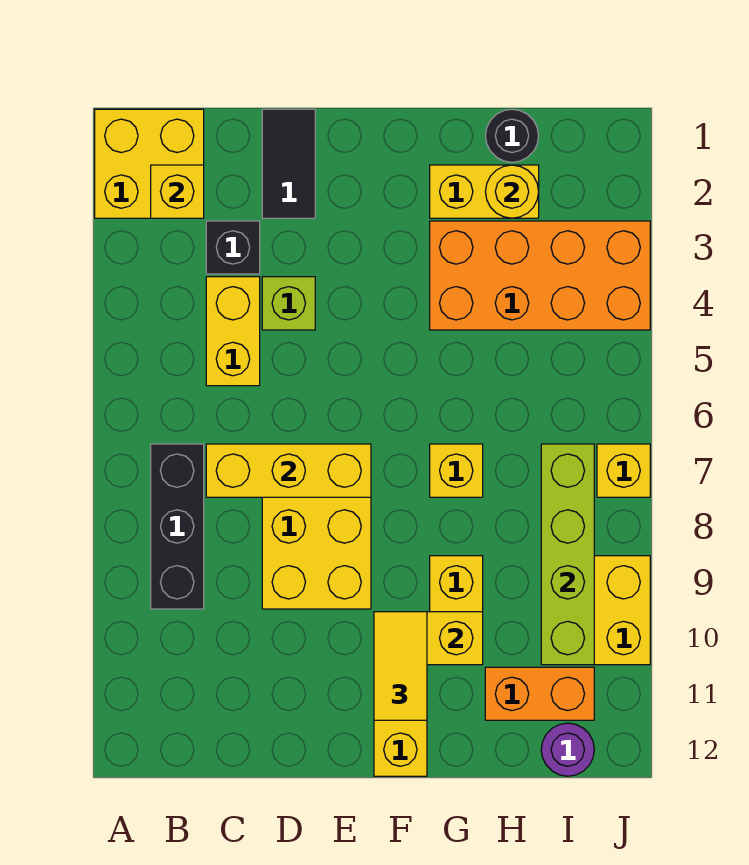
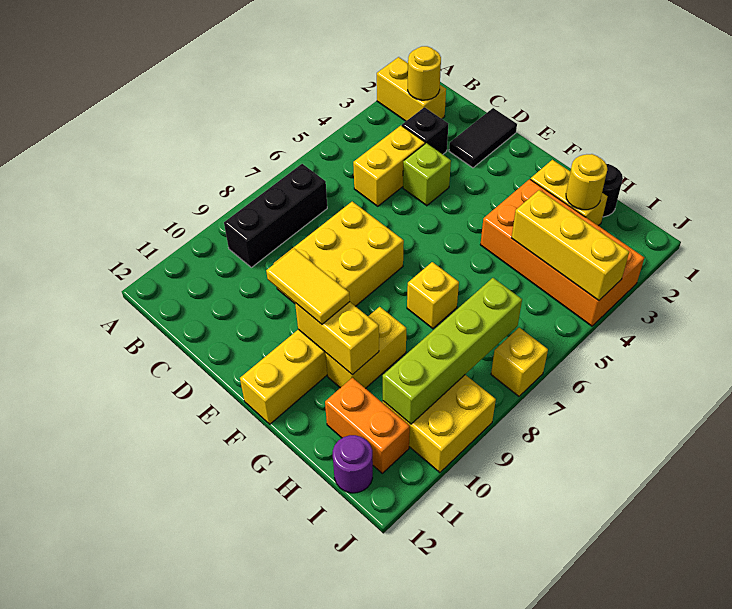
yellow 2x2 brick [95,109,204,218] -> yellow 1x2 brick [377,57,446,121]
yellow 1x1 brick [151,165,204,218] -> yellow 1x1 round brick [408,46,441,100]
yellow 1x3 brick [206,444,371,497] -> yellow 1x3 brick moved to [512,190,629,301]
yellow 1x2 tile [374,612,427,720] -> yellow 1x2 tile turned to [266,248,350,324]

